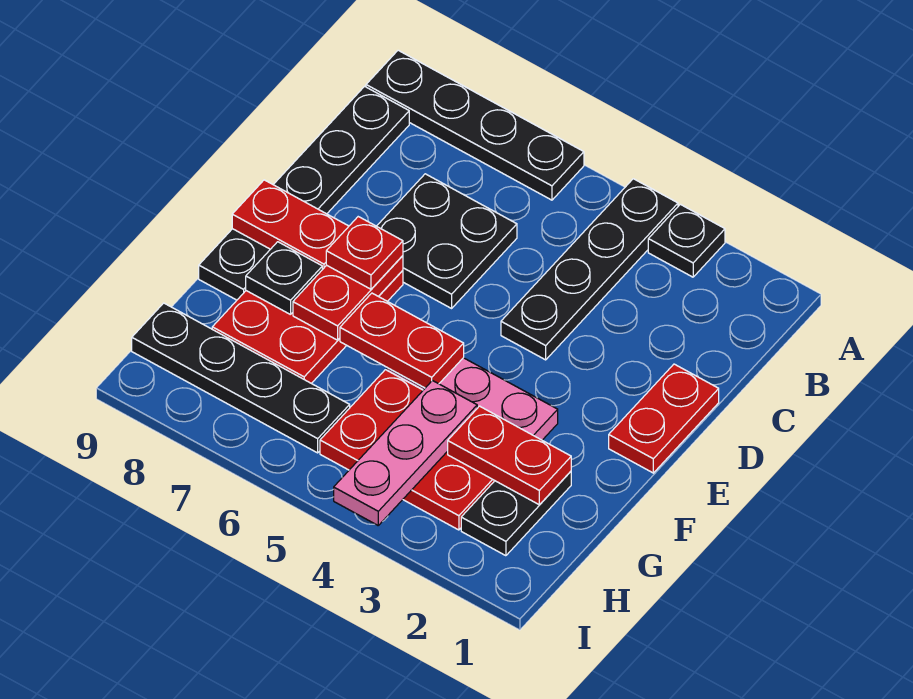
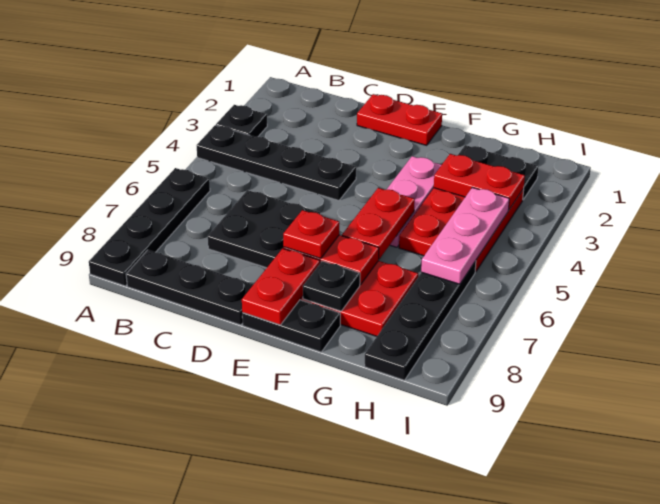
red 1x2 plate [448,406,571,505] -> red 1x2 plate turned to [434,154,525,209]
pink 1x3 plate [334,381,477,525] -> pink 1x3 plate turned to [421,187,509,284]

